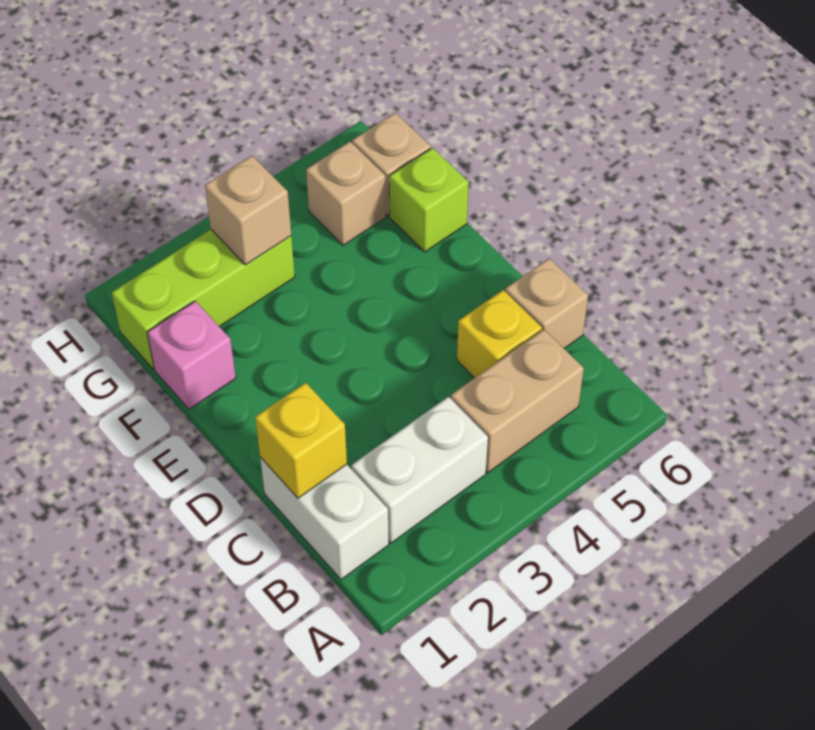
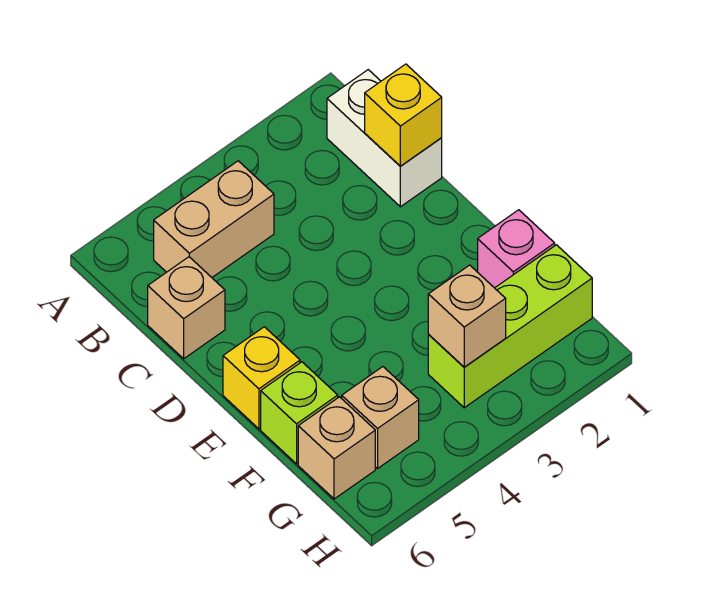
white 1x2 brick [351,397,488,543] -> none
yellow 1x1 brick [457,290,542,378] -> yellow 1x1 brick moved to [223,327,300,429]

